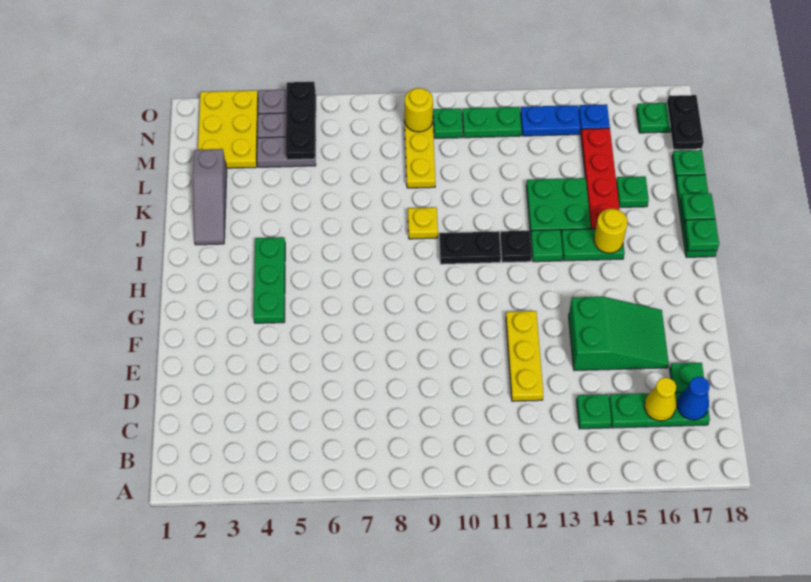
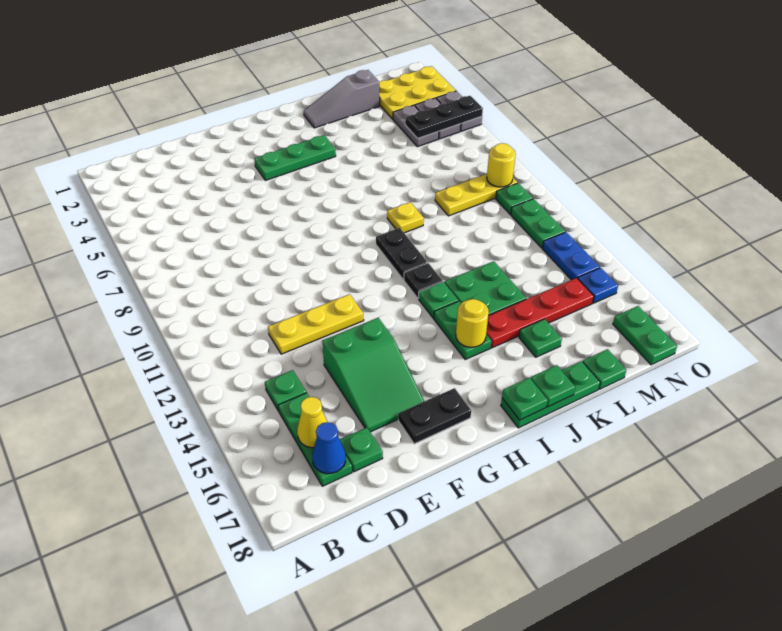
black 1x2 plate [667,95,704,149] -> black 1x2 plate moved to [398,388,471,444]

